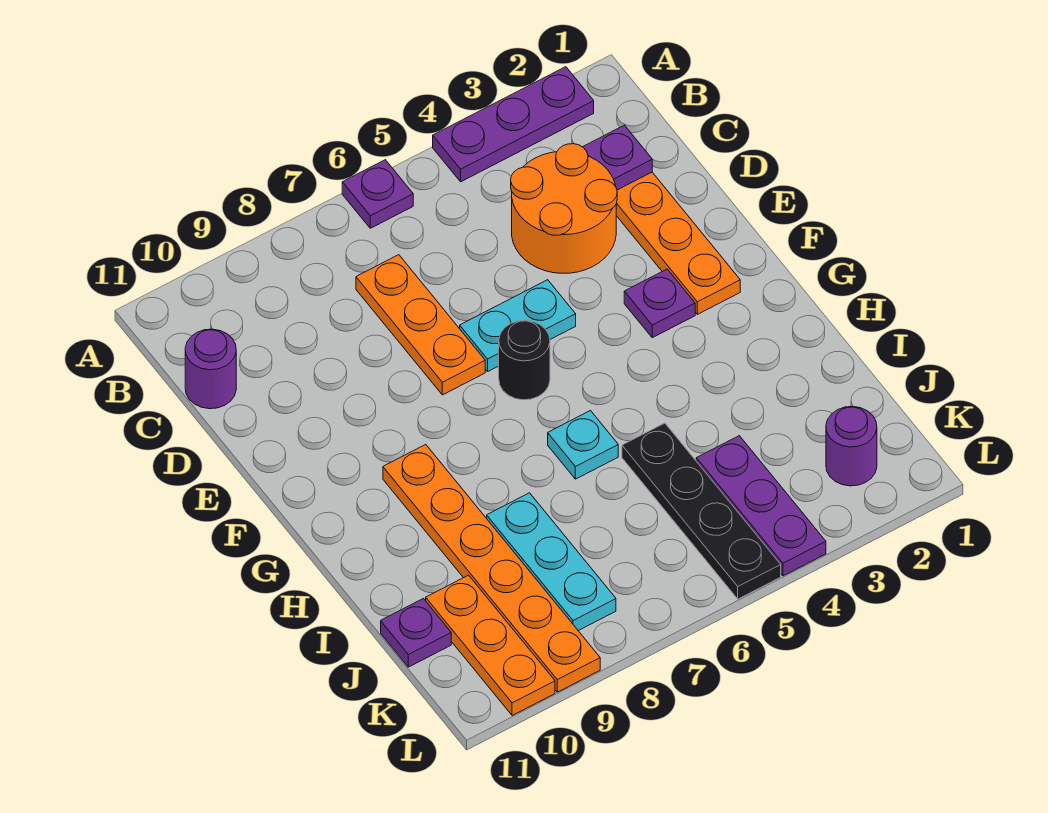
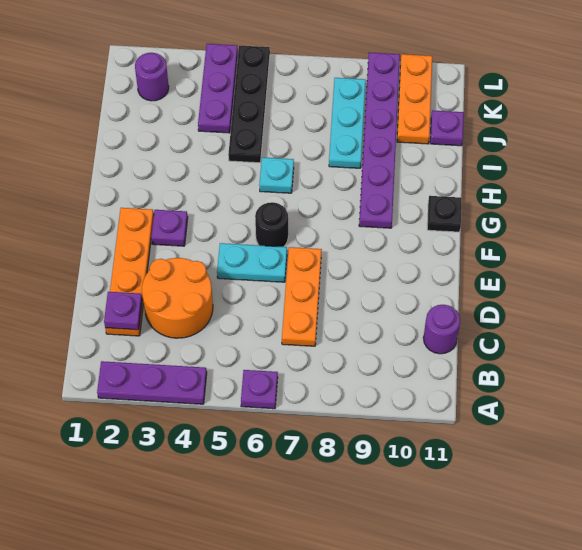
orange 1x6 plate [383,445,600,692] -> purple 1x6 plate [359,53,400,228]
none -> black 1x1 plate [427,196,461,232]

